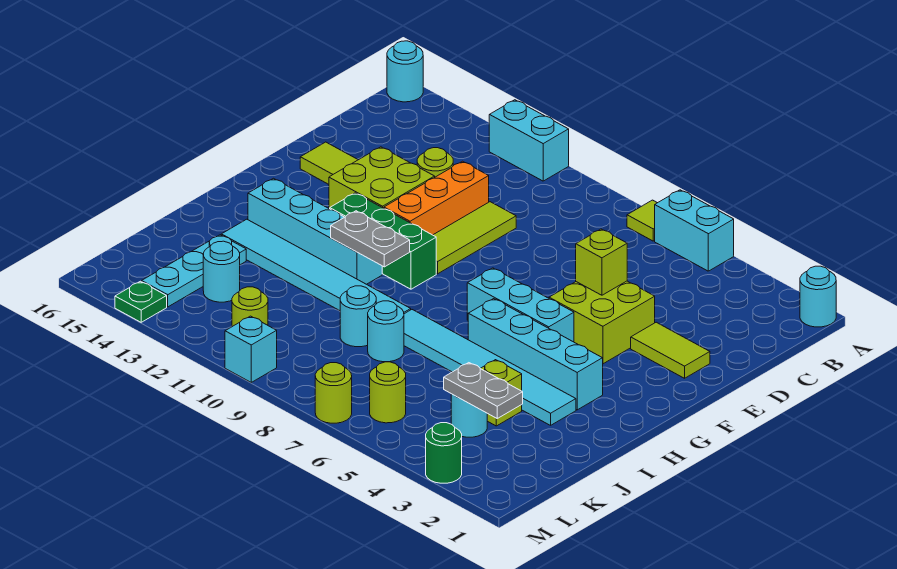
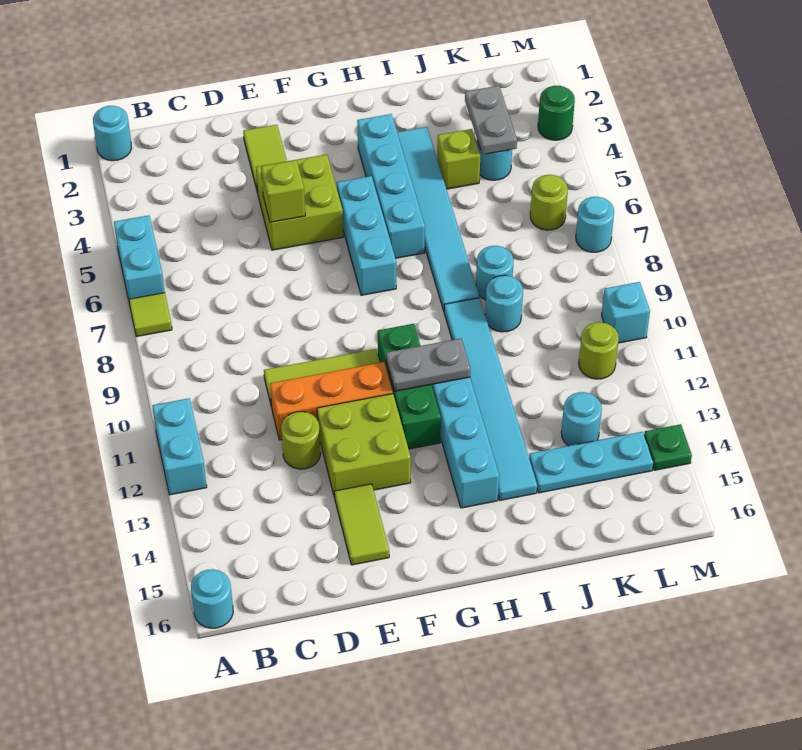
grey 1x2 plate [331,211,410,267] -> grey 1x2 plate turned to [386,339,471,391]
lime 1x1 round brick [315,363,352,423] -> cyan 1x1 round brick [576,197,614,252]

